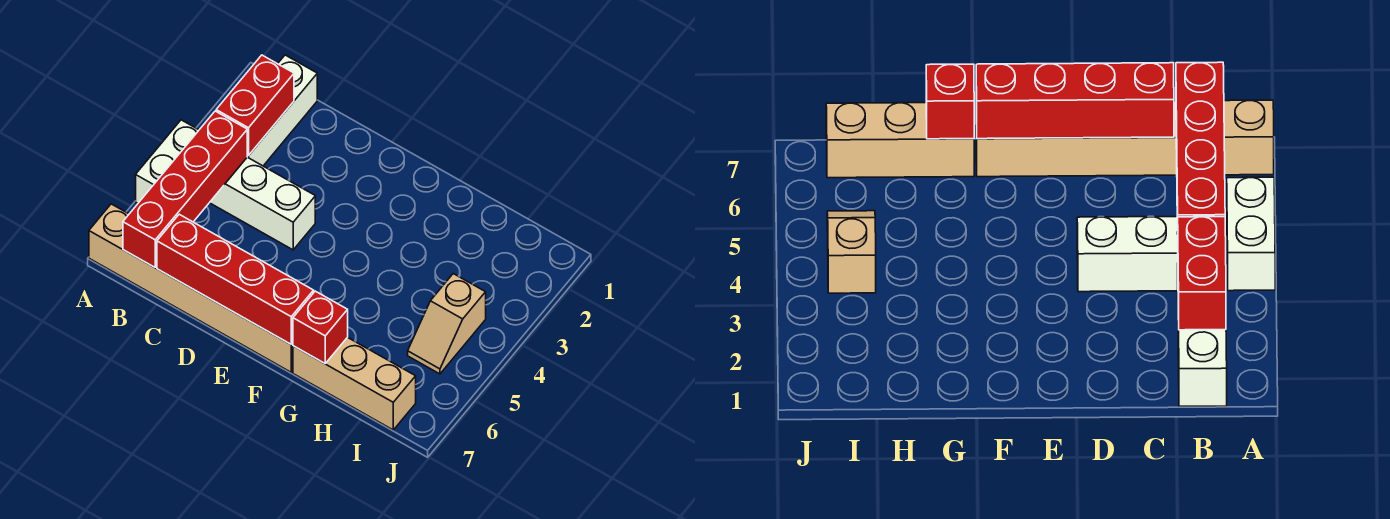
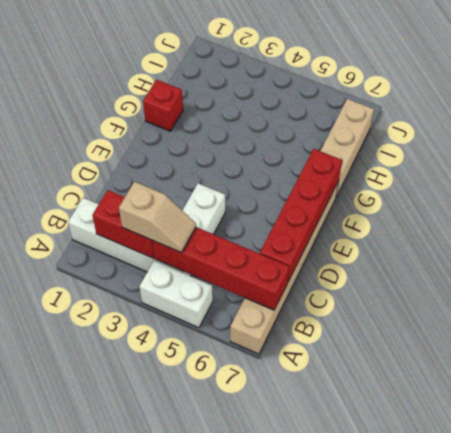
red 1x1 brick [293,291,348,363] -> red 1x1 brick moved to [143,80,183,131]
tan 1x2 slope [408,274,486,374] -> tan 1x2 slope moved to [119,182,196,253]

